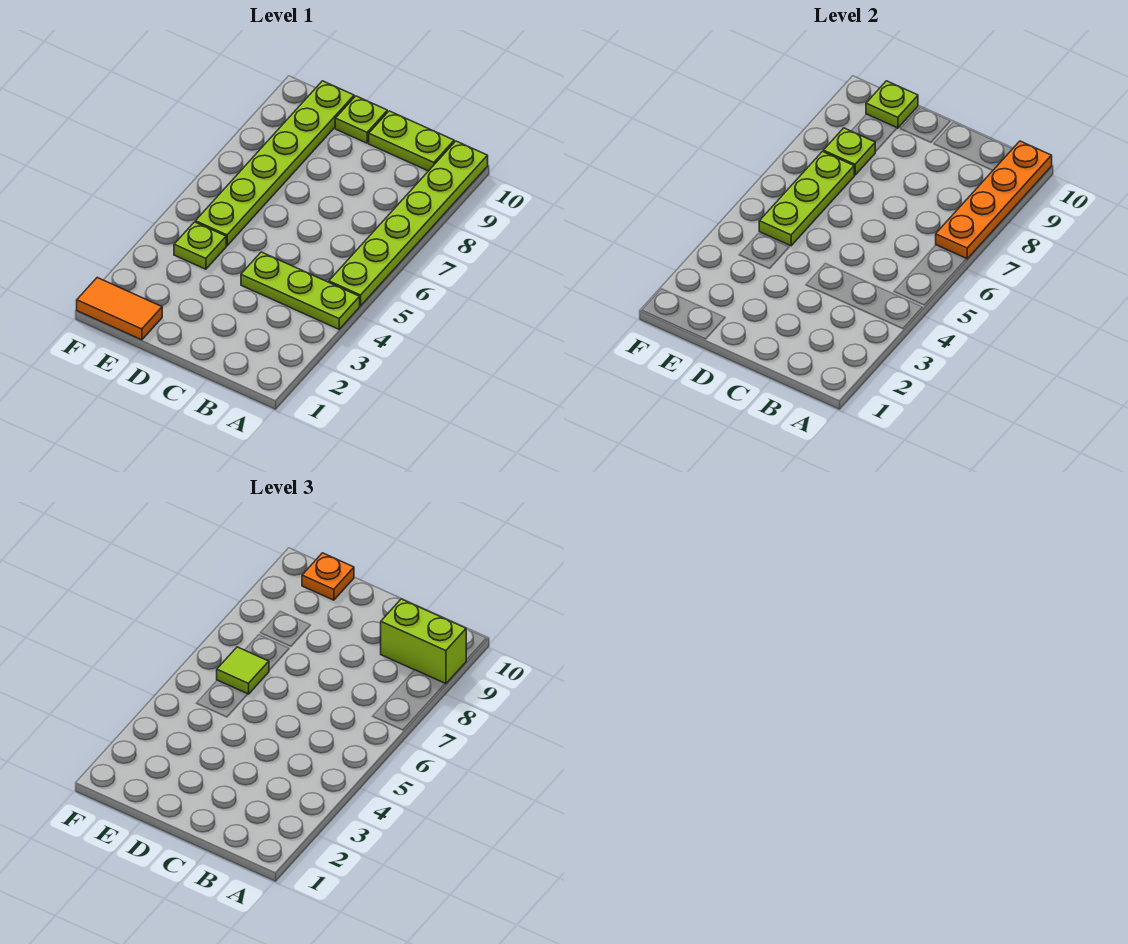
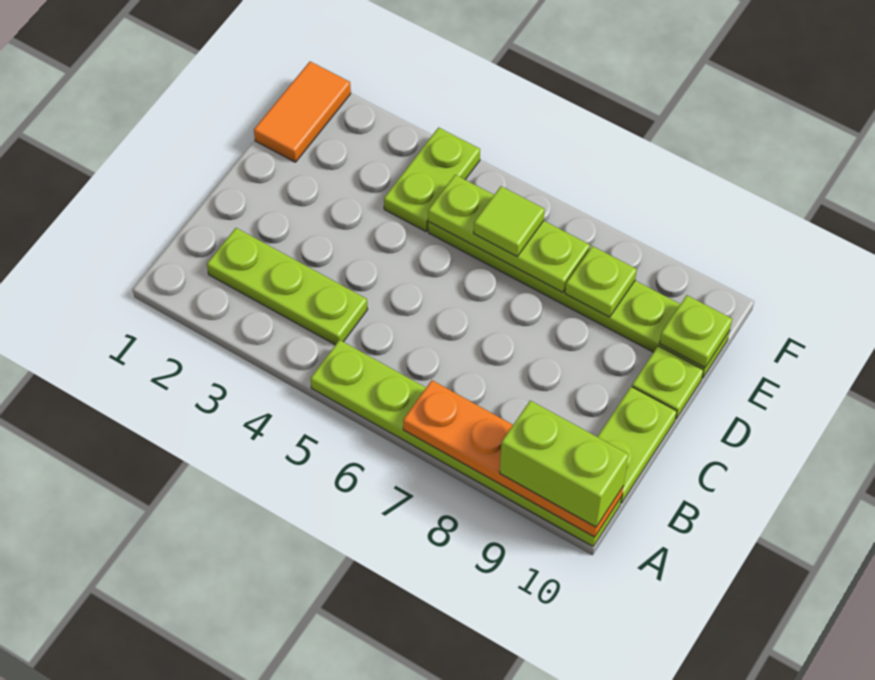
lime 1x3 plate [241,252,360,329] -> lime 1x3 plate turned to [207,228,368,345]
lime 1x2 brick [381,599,466,684] -> lime 1x2 brick turned to [500,401,629,527]
lime 1x1 plate [174,222,226,269] -> lime 1x2 plate [384,128,480,231]
orange 1x1 plate [302,553,354,600] -> none

